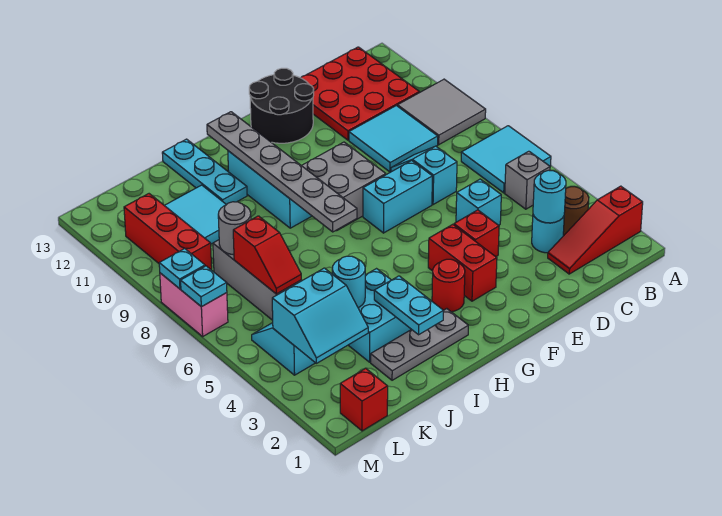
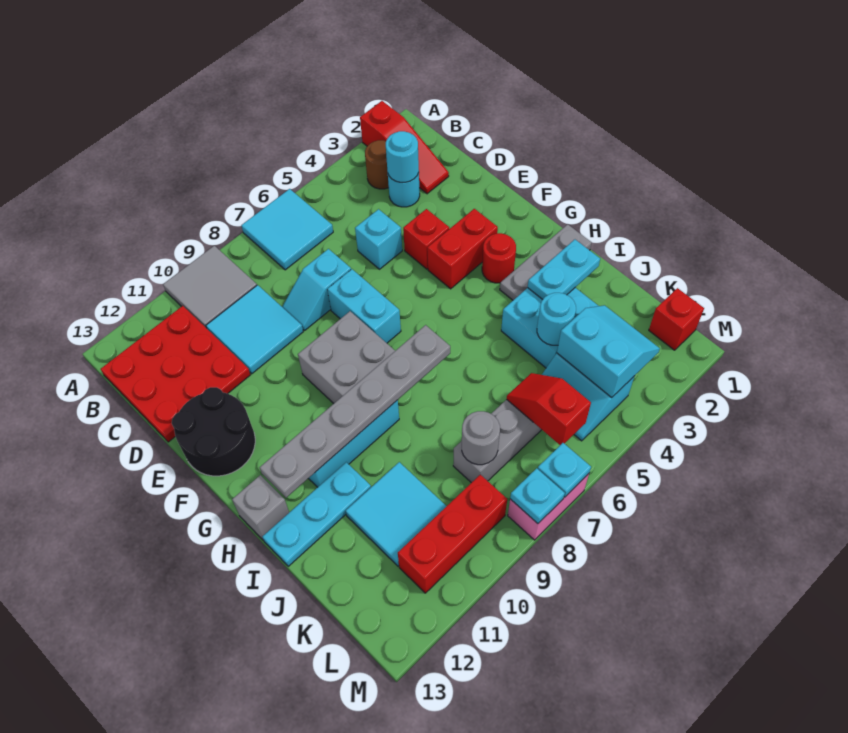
grey 1x1 brick [505,151,550,209] -> grey 1x1 brick moved to [232,475,289,540]
grey 1x3 plate [371,309,468,380] -> grey 1x3 plate turned to [500,224,591,300]
red 1x2 slope [233,216,301,294] -> red 1x2 slope turned to [507,373,591,445]

